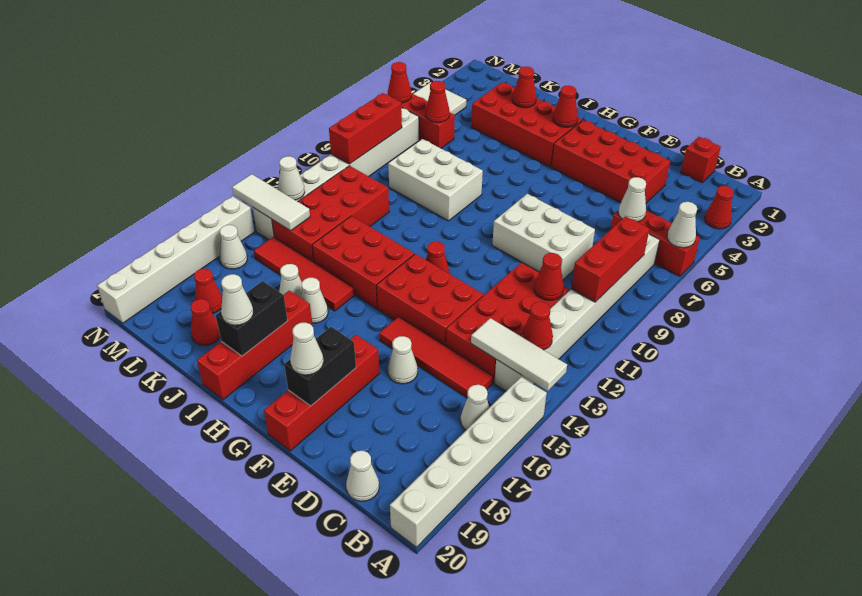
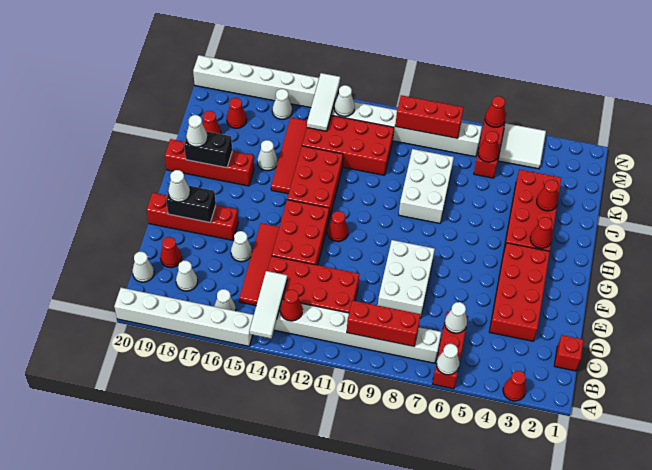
red 1x1 cone [534,253,564,300] -> red 1x1 cone moved to [160,237,182,268]
white 1x1 cone [301,278,328,323] -> white 1x1 cone moved to [176,261,198,291]

